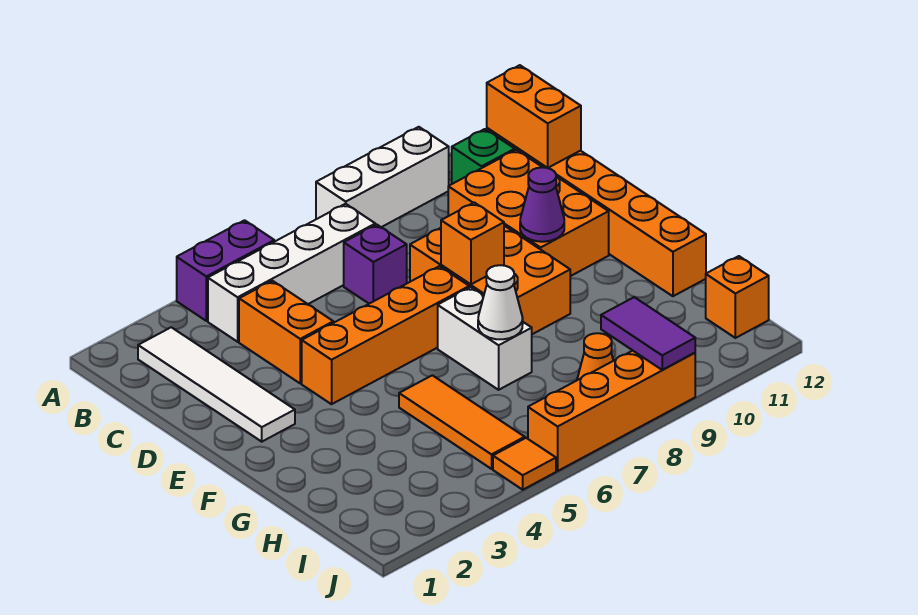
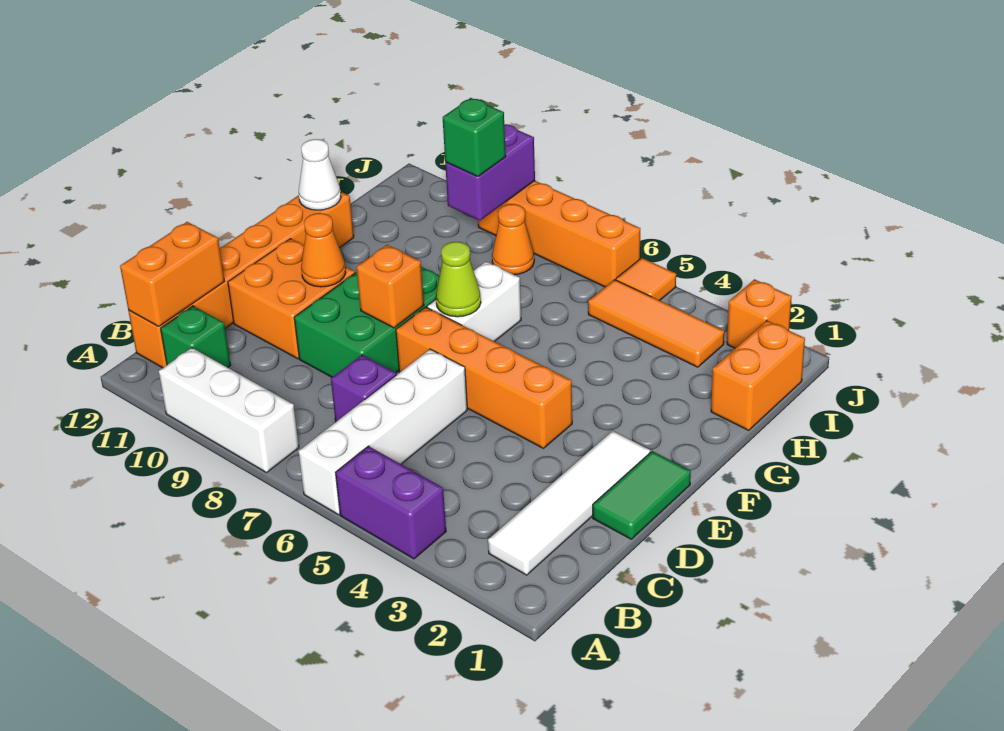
white 1x4 brick [208,204,375,342] -> white 1x4 brick turned to [298,349,467,515]
orange 1x2 brick [239,281,333,383] -> orange 1x2 brick moved to [711,321,805,430]
orange 2x3 brick [448,150,609,276] -> orange 2x2 brick [228,239,355,359]
none -> green 1x2 tile [593,451,691,539]
orange 2x3 brick [410,226,570,334] -> green 2x3 brick [294,267,439,377]
purple 1x1 cone [520,167,564,242] -> orange 1x1 cone [301,213,346,287]
none -> lime 1x1 cone [436,242,481,317]
orange 1x3 tile [399,375,525,469] -> orange 1x3 tile turned to [588,280,724,367]
white 1x1 cone [478,265,523,339] -> white 1x1 cone moved to [299,139,341,210]
purple 1x2 tile [601,297,695,370] -> purple 1x2 brick [445,124,535,221]
none -> green 1x1 brick [443,98,506,177]
orange 1x1 brick [706,256,769,338] -> orange 1x1 brick moved to [727,279,792,348]

